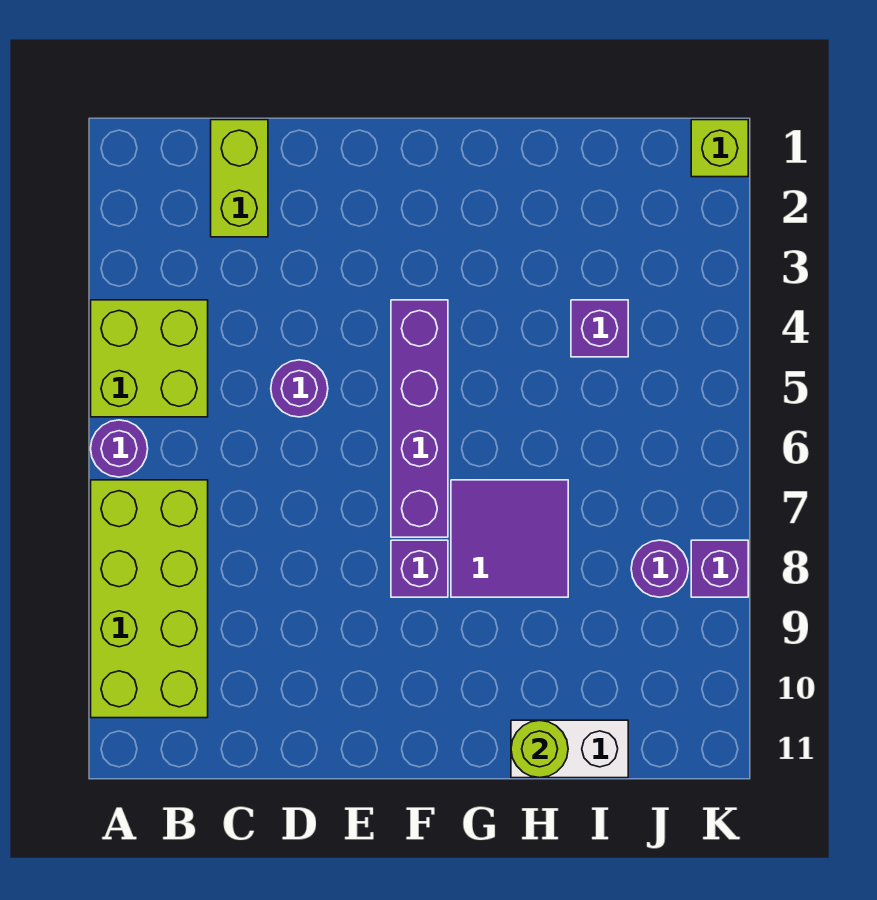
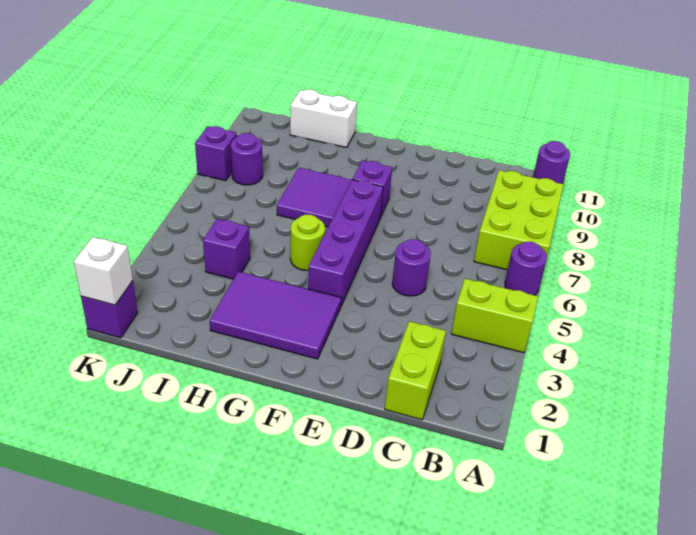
lime 2x2 brick [91,300,208,417] -> lime 1x2 brick [451,279,538,353]
lime 2x4 brick [91,480,208,718] -> lime 2x3 brick [474,170,564,270]
none -> purple 1x1 round brick [533,141,570,184]
none -> purple 2x3 tile [210,272,341,359]
lime 1x1 round brick [511,720,568,778] -> lime 1x1 round brick moved to [290,214,325,270]
lime 1x1 brick [691,120,748,177] -> purple 1x1 brick [81,281,138,338]
none -> white 1x1 brick [74,237,133,305]

